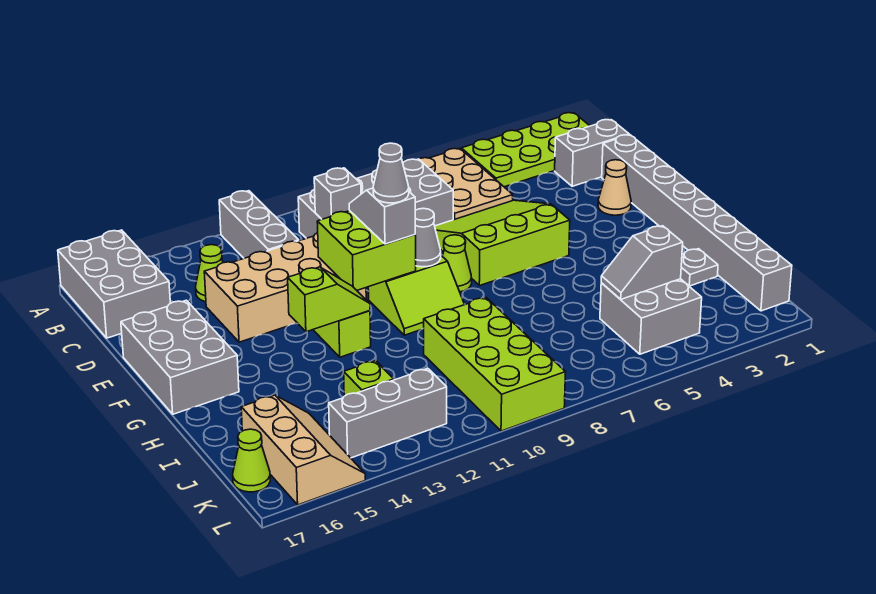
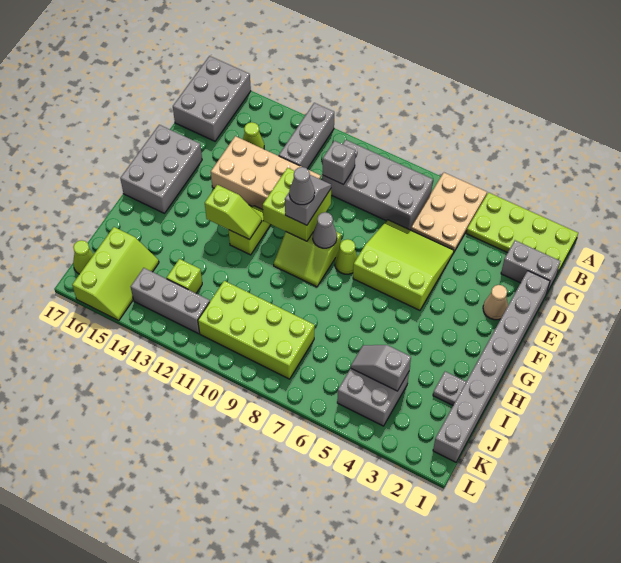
lime 2x4 brick [424,298,566,431] -> lime 2x4 brick turned to [198,281,315,379]
tan 2x3 slope [241,395,365,505] -> lime 2x3 slope [72,227,159,320]

